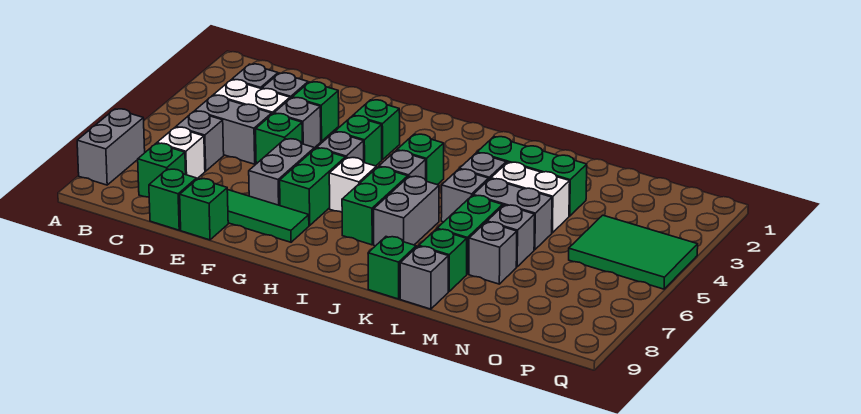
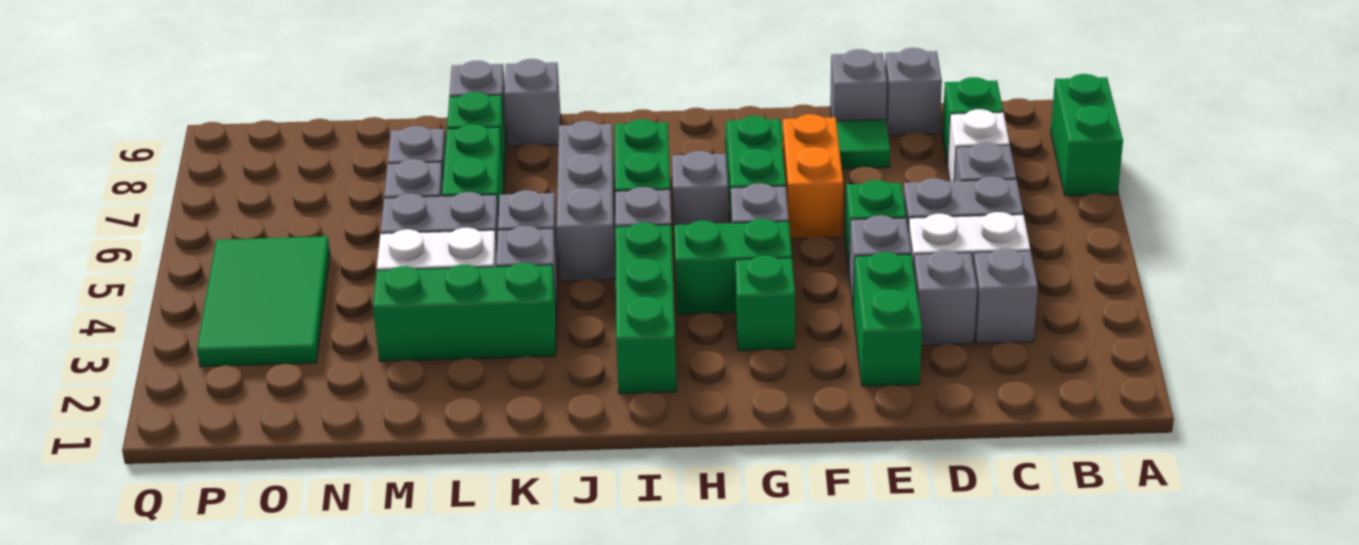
grey 1x2 brick [77,109,145,185] -> green 1x2 brick [1051,74,1123,196]
green 1x1 brick [149,169,197,230] -> grey 1x1 brick [885,48,942,135]
green 1x1 brick [292,82,339,141] -> green 1x2 brick [853,252,922,386]
green 1x1 brick [180,179,228,240] -> grey 1x1 brick [830,49,887,121]
grey 1x2 brick [249,139,314,206] -> orange 1x2 brick [782,114,843,238]
green 1x1 brick [335,116,382,166] -> green 1x2 brick [674,219,792,314]
white 1x1 brick [329,158,376,212] -> grey 1x1 brick [672,151,728,242]
green 1x1 brick [397,134,444,185] -> green 1x3 brick [615,222,677,394]
grey 1x2 brick [374,176,439,246] -> grey 1x3 brick [557,121,615,281]
green 1x1 brick [368,237,416,299] -> grey 1x1 brick [504,59,561,146]
green 2x3 tile [569,215,698,289] -> green 2x3 tile turned to [197,236,330,367]

